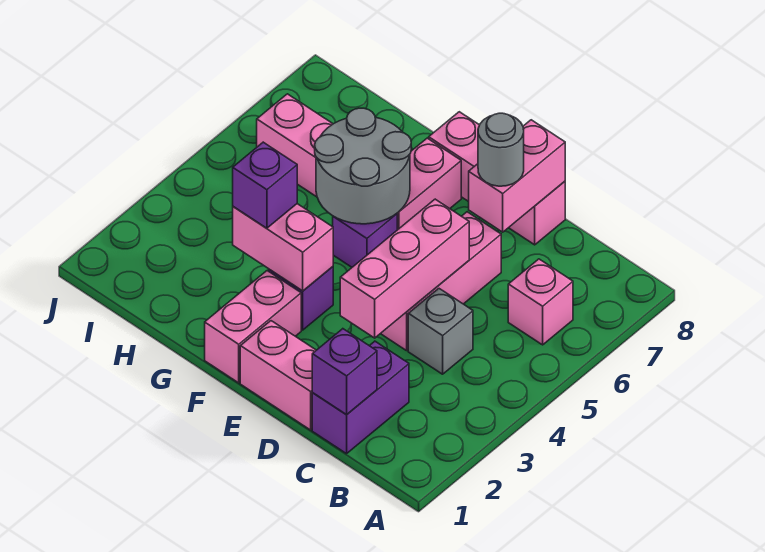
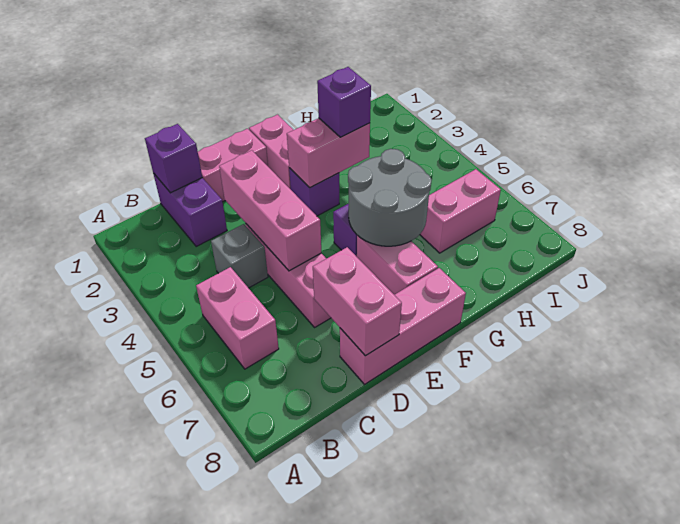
pink 1x1 brick [508,259,573,345] -> pink 1x2 brick [196,267,279,369]
grey 1x1 round brick [478,113,524,186] -> none

